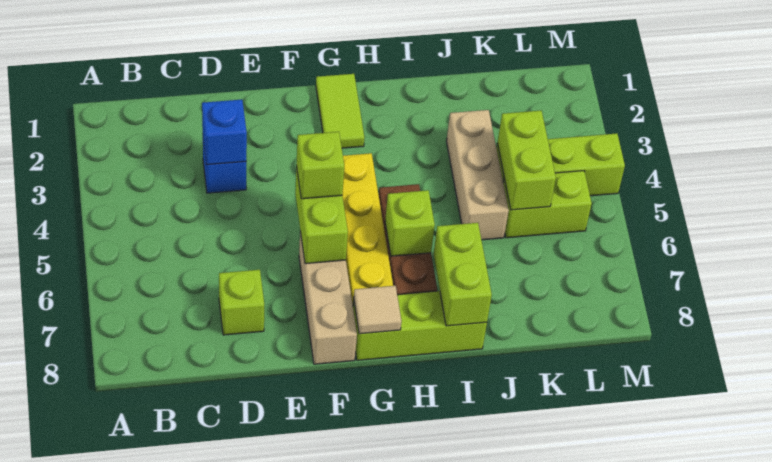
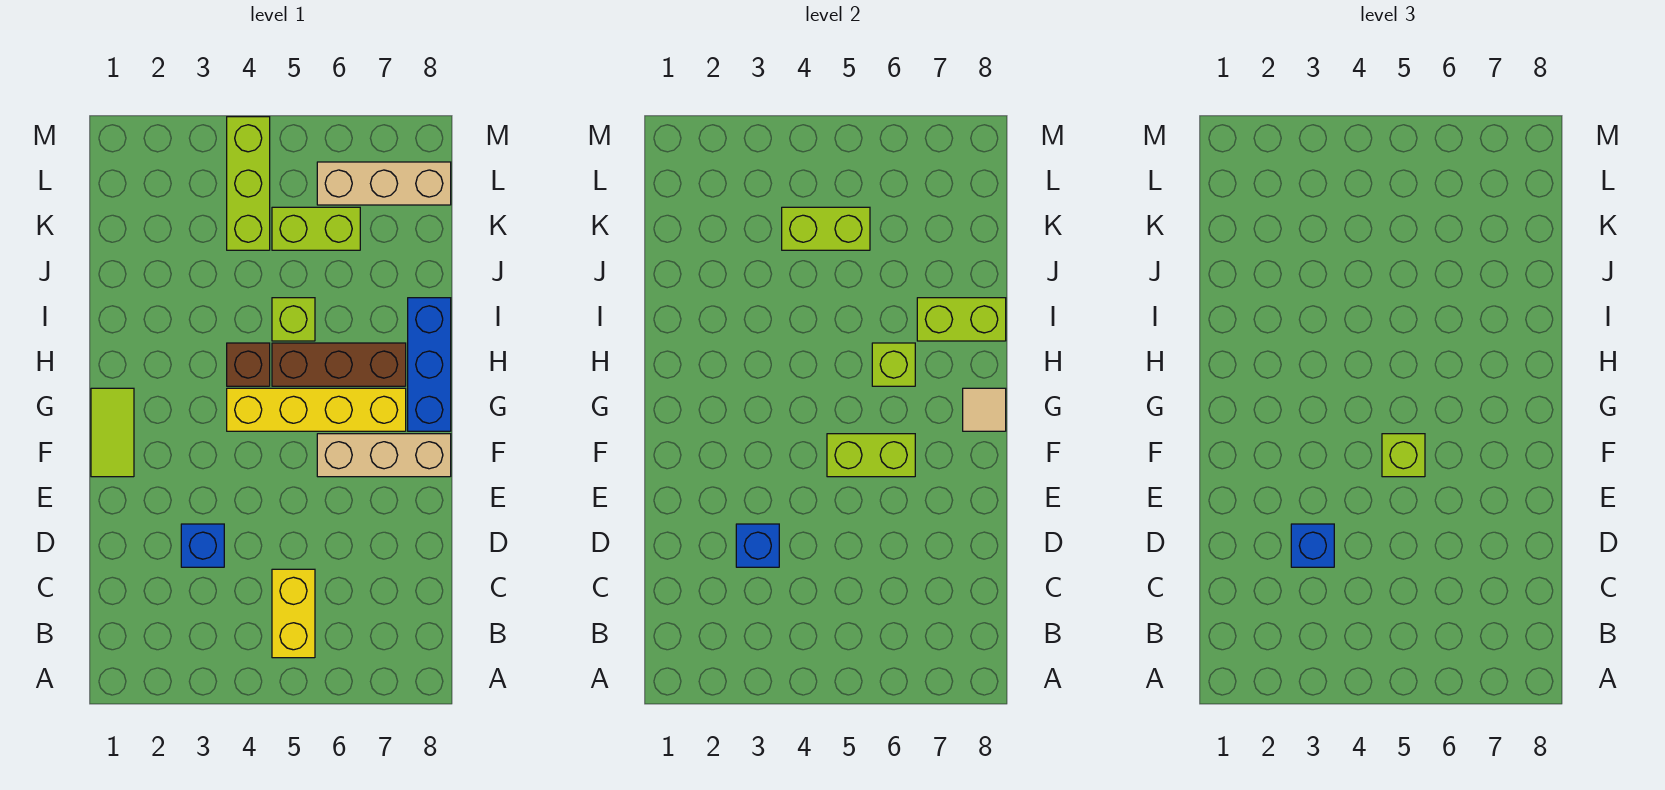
none -> yellow 1x2 brick [272,569,315,658]
none -> blue 1x1 brick [1291,524,1334,567]
lime 1x1 brick [219,270,264,335] -> lime 1x1 brick moved to [272,298,315,341]
lime 1x2 tile [316,74,364,148] -> lime 1x2 tile turned to [91,388,134,477]
lime 1x3 brick [353,291,487,360] -> blue 1x3 brick [408,298,451,431]
none -> brown 1x1 brick [227,343,270,386]
tan 1x3 brick [446,110,509,240] -> tan 1x3 brick moved to [317,162,451,205]
lime 1x2 brick [503,171,592,238] -> lime 1x2 brick turned to [272,207,360,250]

